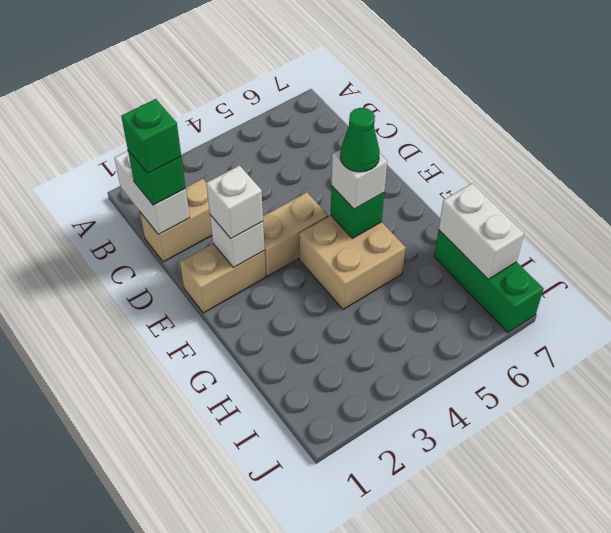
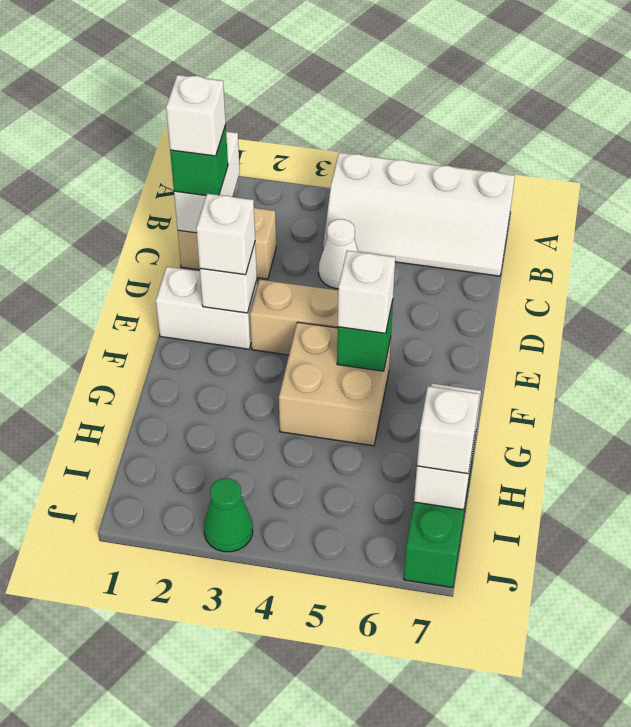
none -> white 2x4 slope [323,153,515,276]
green 1x1 brick [121,99,181,173] -> white 1x1 brick [166,75,226,156]
none -> white 1x1 cone [319,219,358,289]
tan 1x2 brick [180,244,266,313] -> white 1x2 brick [156,267,257,349]
green 1x1 cone [340,108,380,172] -> green 1x1 cone moved to [204,478,253,552]
none -> white 1x1 brick [417,386,480,474]

